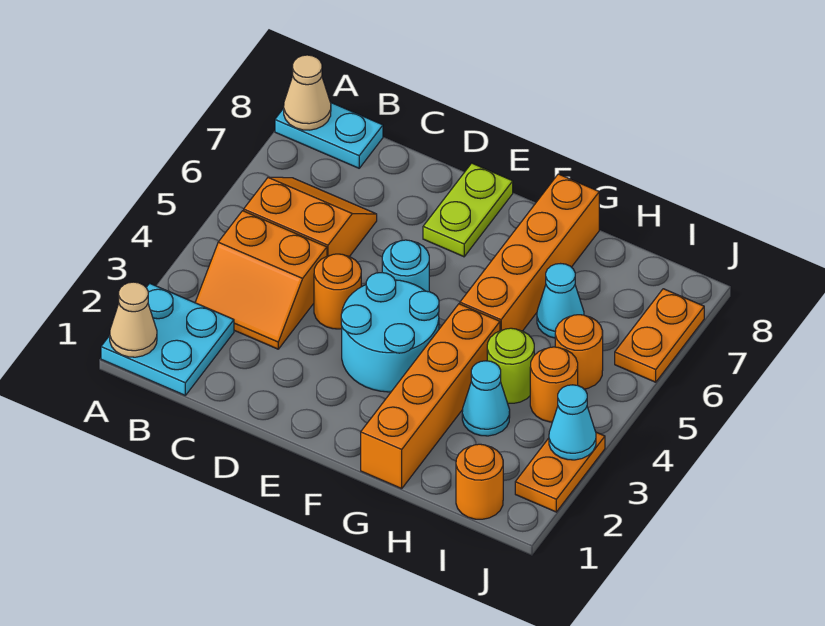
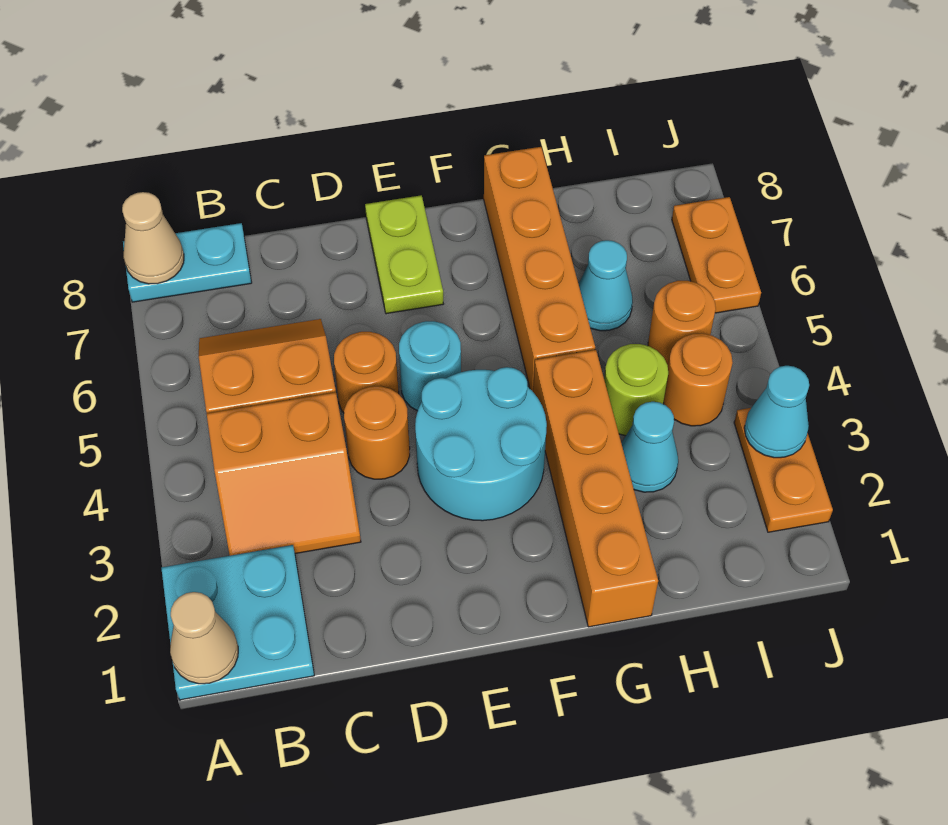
orange 1x1 round brick [456,444,503,519] -> orange 1x1 round brick moved to [334,332,399,413]

